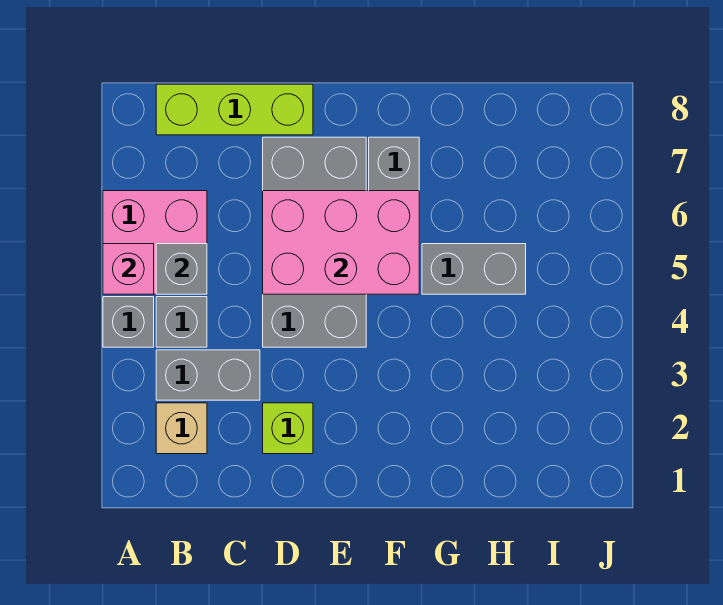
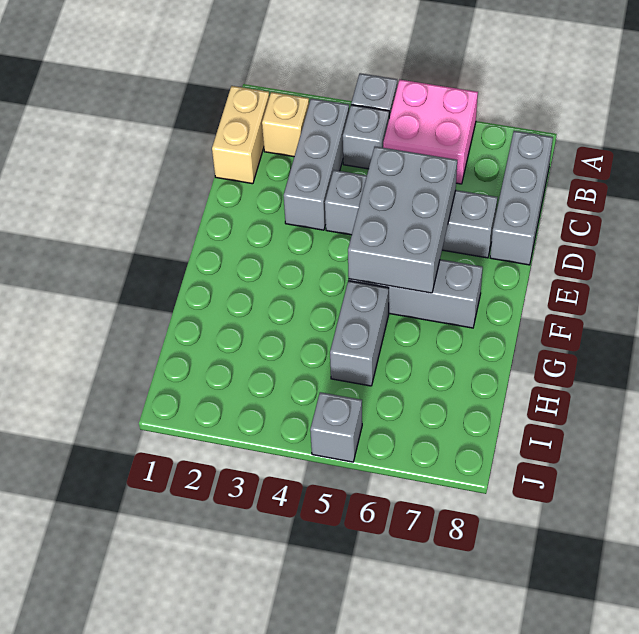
pink 1x1 brick [103,244,154,294] -> none
none -> tan 1x2 brick [212,86,269,184]
grey 1x2 brick [156,350,260,400] -> grey 1x3 brick [284,98,349,230]
grey 1x1 brick [156,244,207,294] -> grey 1x1 brick moved to [310,392,362,462]
lime 1x3 brick [156,84,313,135] -> grey 1x3 brick [490,131,553,265]
lime 1x1 brick [263,403,313,454] -> none
grey 2x4 brick [263,137,366,347] -> grey 1x4 brick [325,170,497,258]
pink 2x3 brick [263,191,419,294] -> grey 2x3 brick [348,146,457,293]

